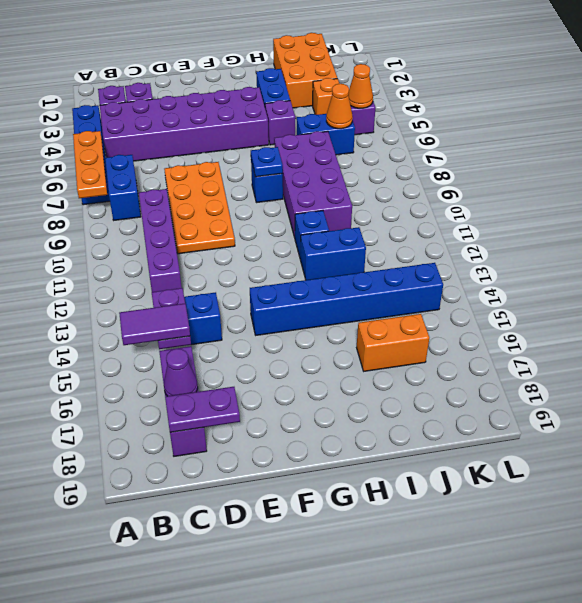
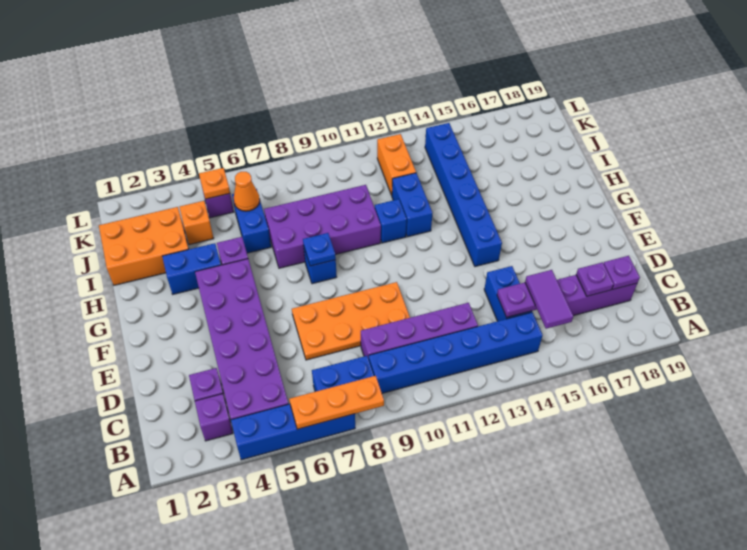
none -> blue 1x6 brick [369,312,543,393]
purple 1x1 cone [164,349,198,396] -> purple 1x1 plate [576,262,613,296]
purple 1x2 plate [165,387,240,432] -> purple 1x1 plate [604,256,640,289]
orange 1x2 brick [357,314,429,371] -> orange 1x2 brick moved to [377,134,416,195]
orange 1x1 cone [349,64,373,108] -> orange 1x1 plate [199,168,230,199]

